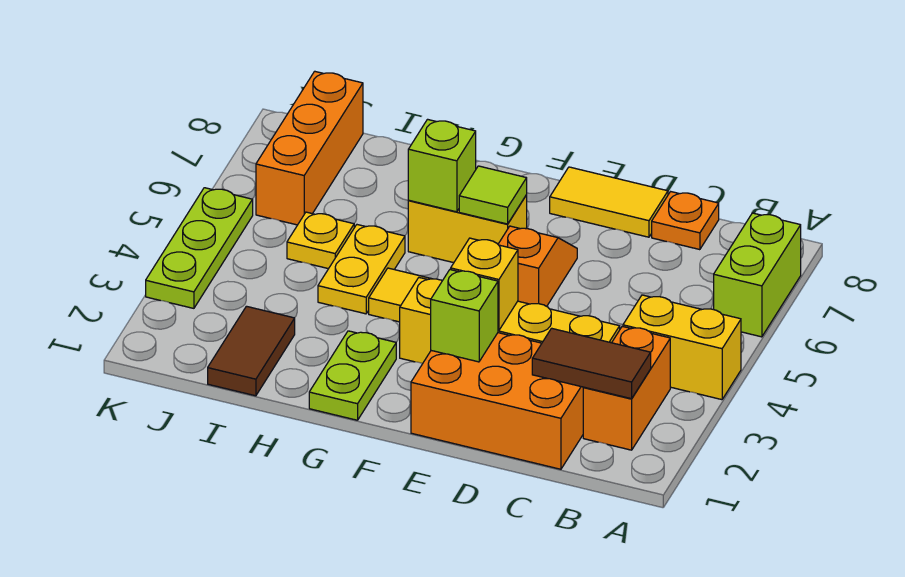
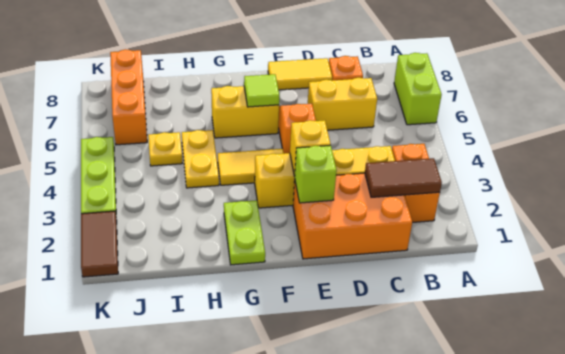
yellow 1x2 brick [623,295,741,400] -> yellow 1x2 brick moved to [308,78,377,130]
lime 1x1 brick [408,119,476,212] -> none
brown 1x2 tile [208,306,295,396] -> brown 1x2 tile moved to [81,211,118,277]

